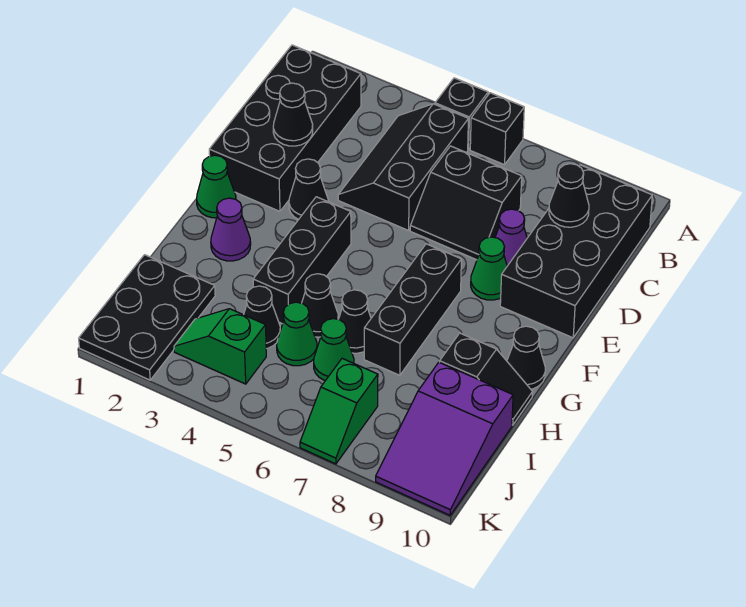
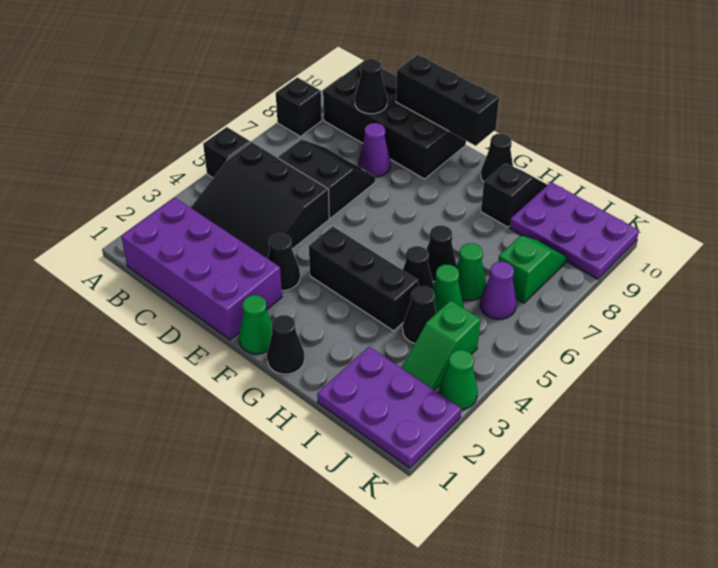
black 1x1 brick [470,93,524,165] -> black 1x1 brick moved to [276,77,322,136]
black 2x4 brick [209,45,361,211] -> purple 2x4 brick [121,198,282,340]
black 2x3 slope [338,104,468,231] -> black 3x3 slope [191,142,329,259]
black 2x2 slope [410,146,522,260] -> black 2x2 slope turned to [278,139,375,218]
black 1x1 cone [273,83,313,146] -> black 1x1 cone moved to [267,315,304,374]
green 1x1 cone [471,237,507,300] -> green 1x1 cone moved to [439,350,478,410]
black 1x3 brick [364,244,461,375] -> black 1x3 brick moved to [396,55,499,146]
purple 1x1 cone [211,198,251,261] -> purple 1x1 cone moved to [480,262,516,319]
black 2x3 plate [79,255,215,380] -> purple 2x3 plate [317,347,461,468]
purple 2x3 slope [376,362,513,515] -> purple 2x3 plate [509,182,639,279]
green 1x2 slope [300,358,378,464] -> green 1x2 slope turned to [498,235,567,303]

